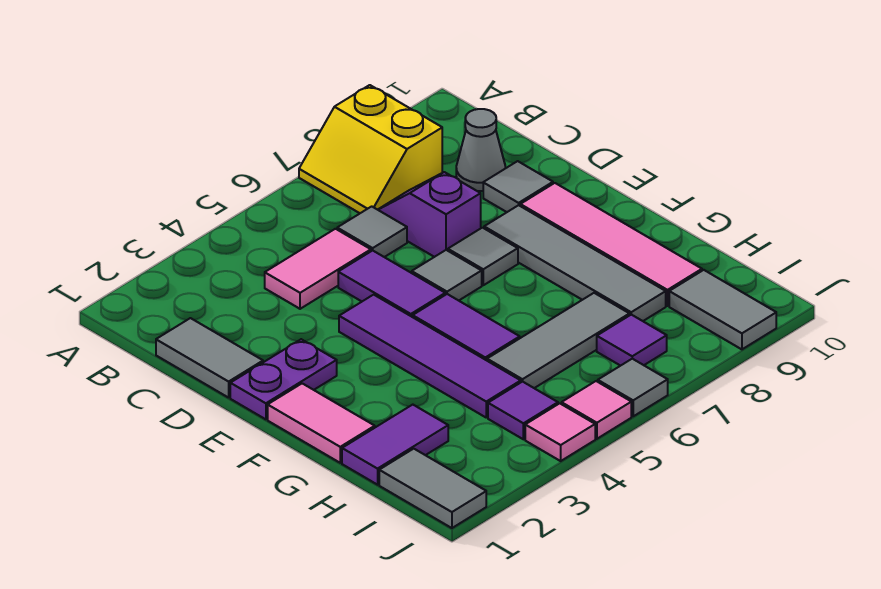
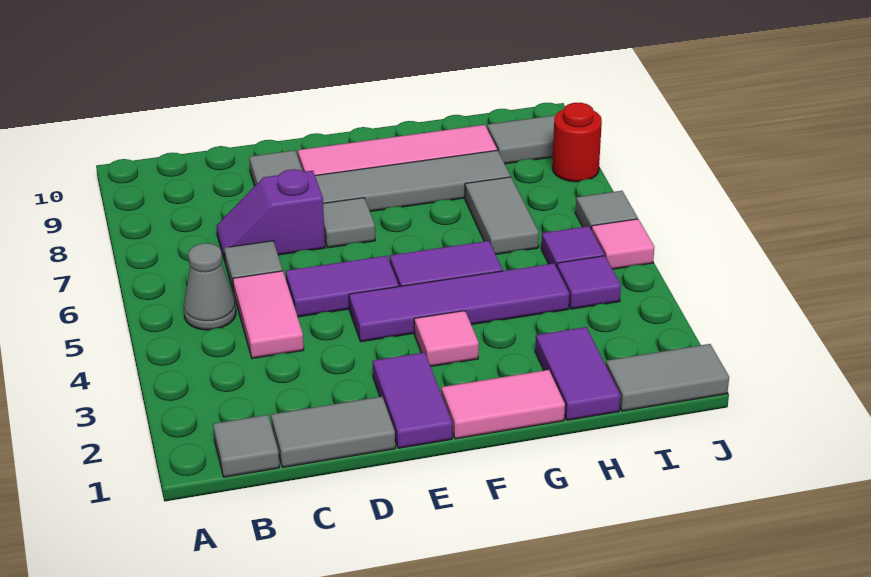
yellow 2x2 slope [299,85,442,213] -> none
grey 1x1 cone [456,109,505,191] -> grey 1x1 cone moved to [184,243,236,330]
purple 1x2 plate [230,339,337,419] -> purple 1x2 tile [373,352,452,448]
grey 1x1 tile [412,250,482,301] -> grey 1x1 tile moved to [213,415,279,477]
grey 1x3 tile [487,293,630,388] -> grey 1x2 tile [465,177,539,254]
purple 1x1 tile [597,315,667,366] -> purple 1x1 tile moved to [541,226,604,267]
pink 1x1 tile [525,403,595,461] -> pink 1x1 tile moved to [414,311,479,366]
none -> red 1x1 round brick [552,103,602,182]

